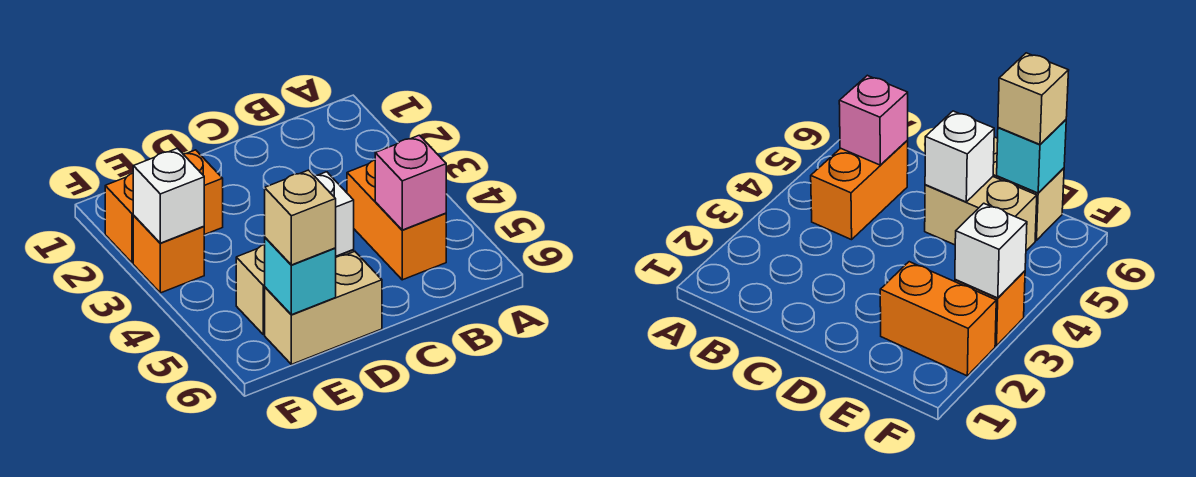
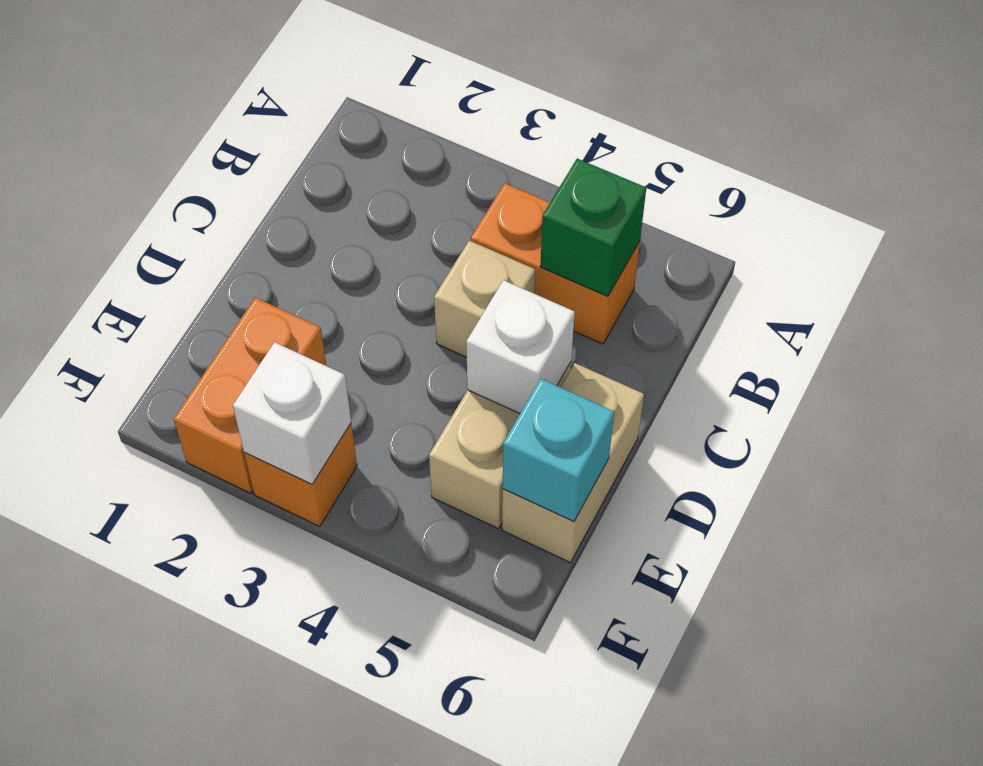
pink 1x1 brick [375,135,446,230] -> green 1x1 brick [540,159,646,296]
tan 1x1 brick [265,170,336,265] -> tan 1x1 brick moved to [434,241,535,357]

